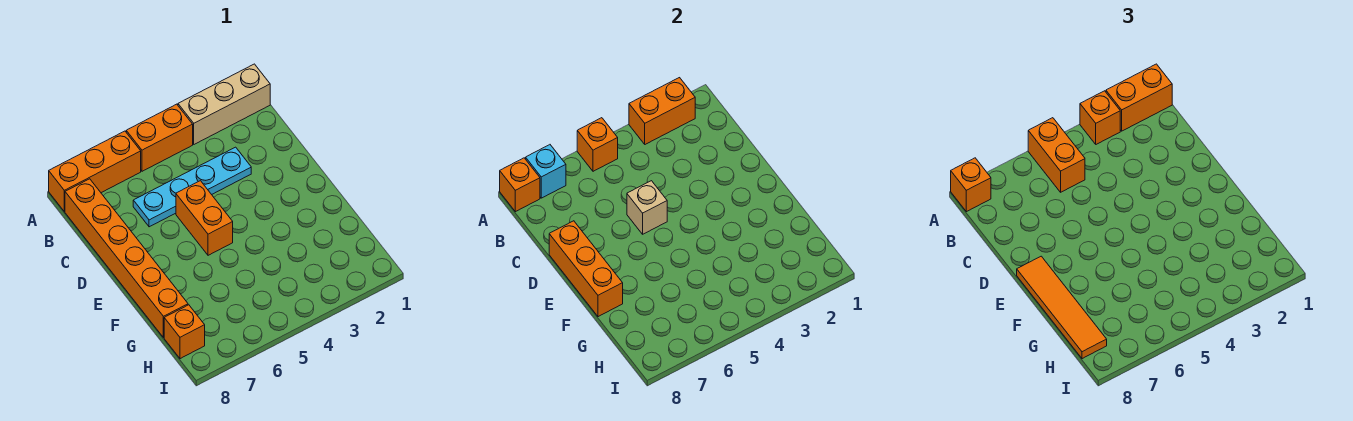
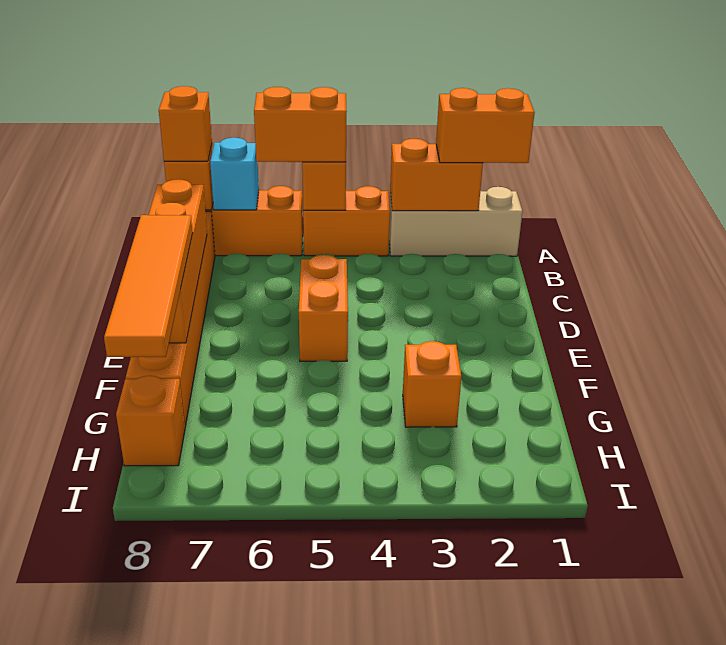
orange 1x1 brick [1080,91,1120,144] -> orange 1x1 brick moved to [403,341,461,427]
orange 1x2 brick [1028,118,1085,192] -> orange 1x2 brick turned to [254,87,347,162]
cyan 1x4 plate [133,147,251,227] -> none
tan 1x1 brick [627,181,667,234] -> none
orange 1x3 brick [549,221,623,317] -> orange 1x4 brick [149,179,207,343]

